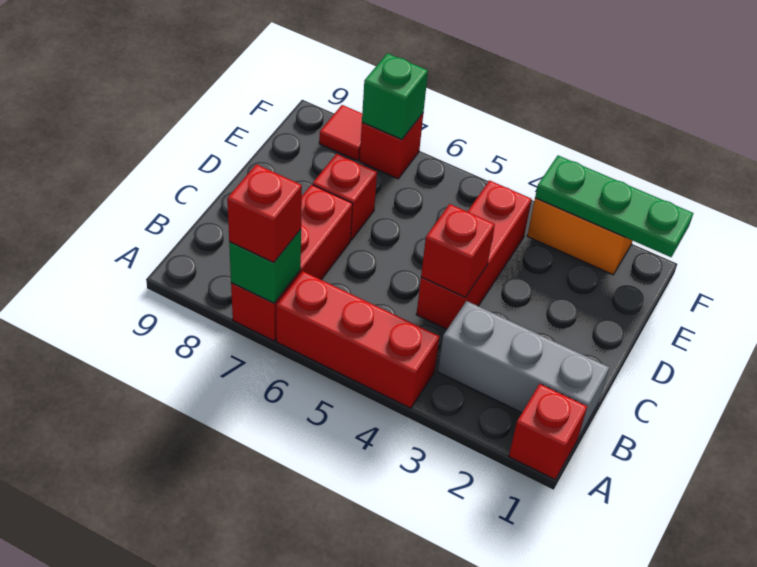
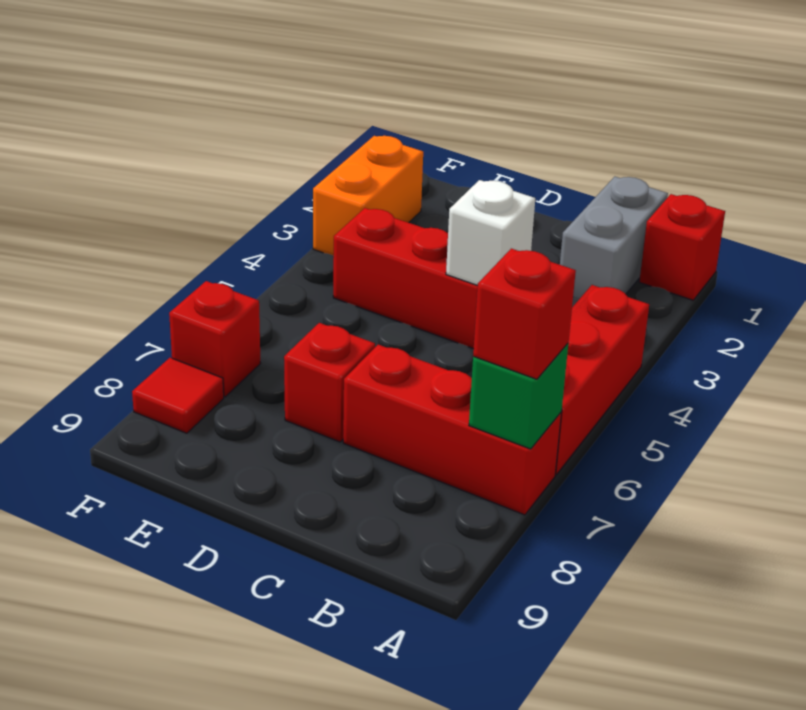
grey 1x3 brick [438,301,609,439] -> grey 1x2 brick [560,177,668,300]
red 1x1 brick [421,204,495,297] -> white 1x1 brick [446,180,535,285]
green 1x3 plate [535,156,693,257] -> none
green 1x1 brick [362,53,428,139] -> none

